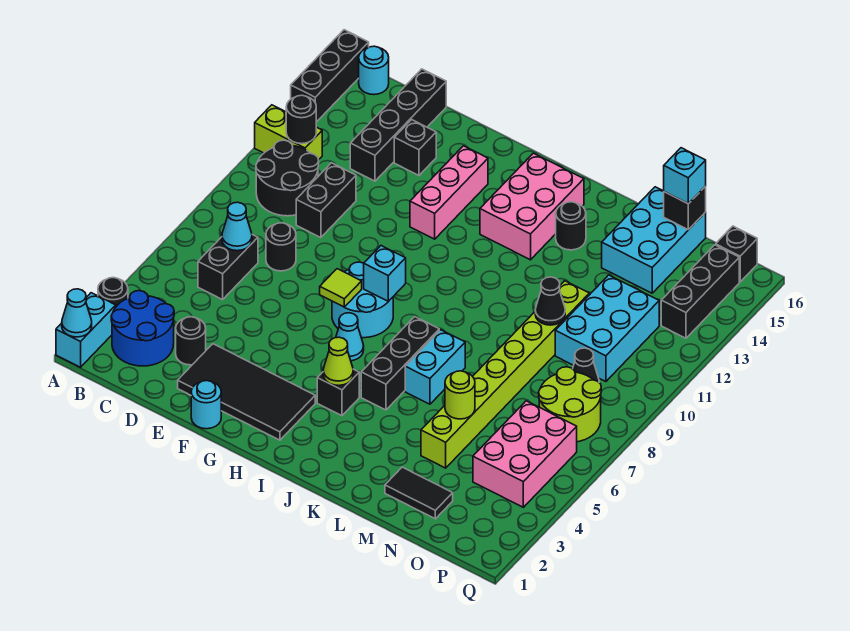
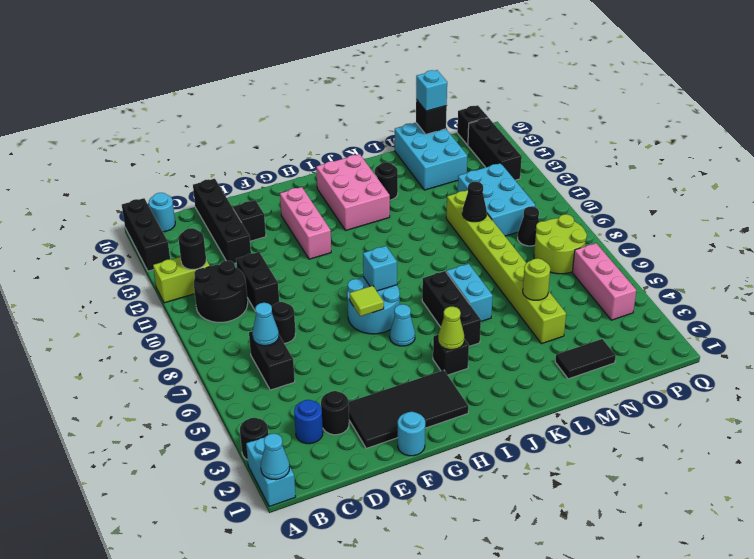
blue 2x2 round brick [111,291,174,366] -> blue 1x1 round brick [294,400,323,444]
pink 2x3 brick [473,401,577,507] -> pink 1x3 brick [572,243,636,320]

